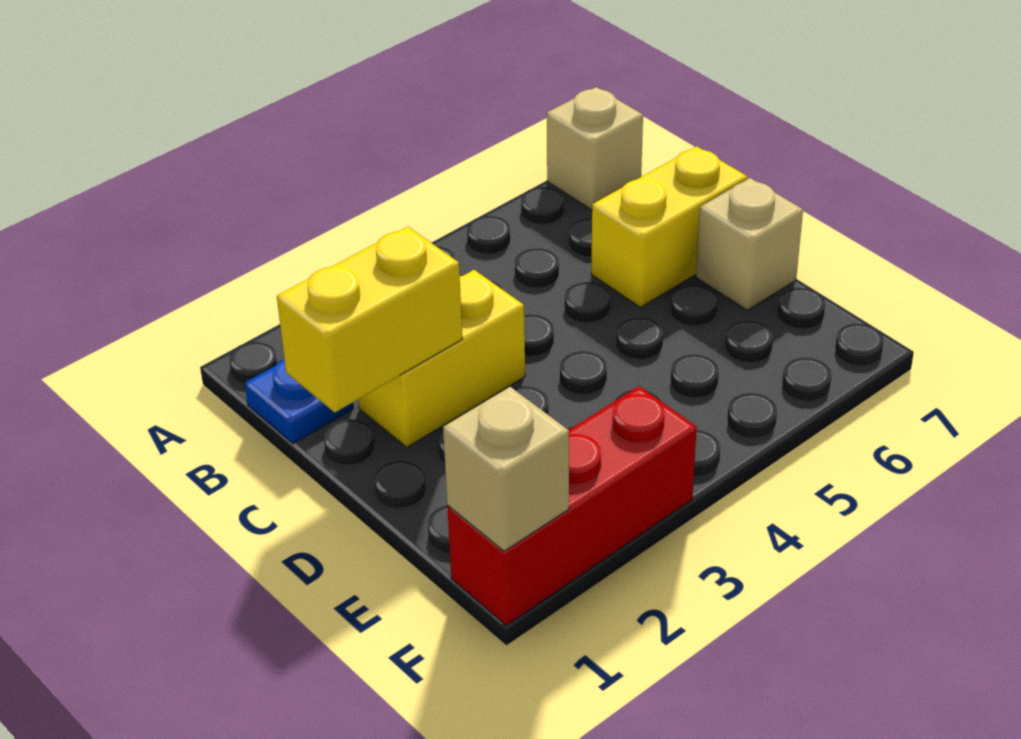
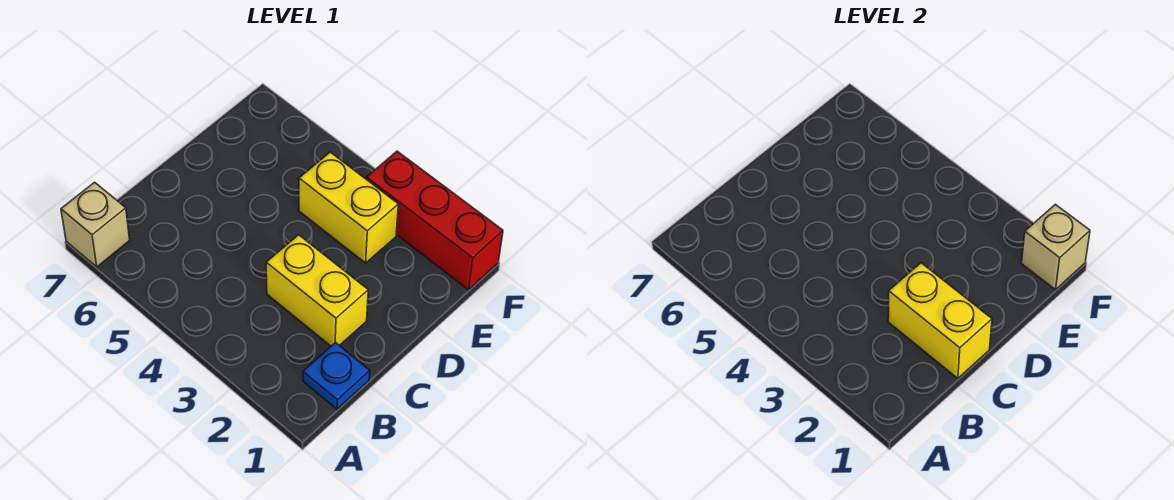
yellow 1x2 brick [591,146,747,307] -> yellow 1x2 brick moved to [299,152,398,263]
tan 1x1 brick [696,178,803,310] -> none

